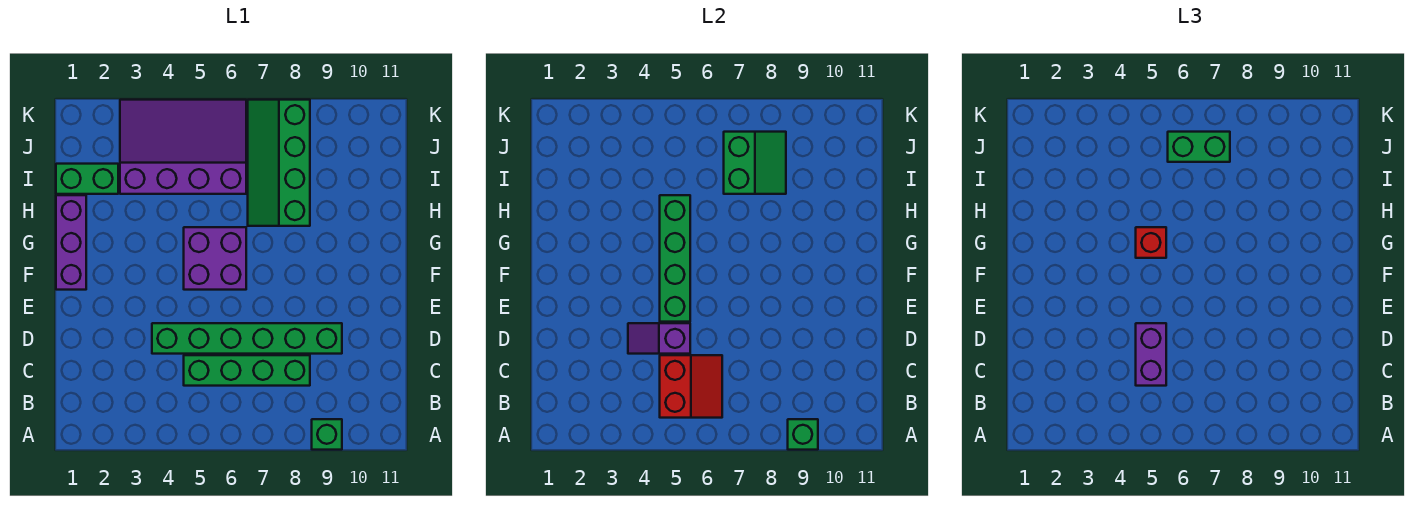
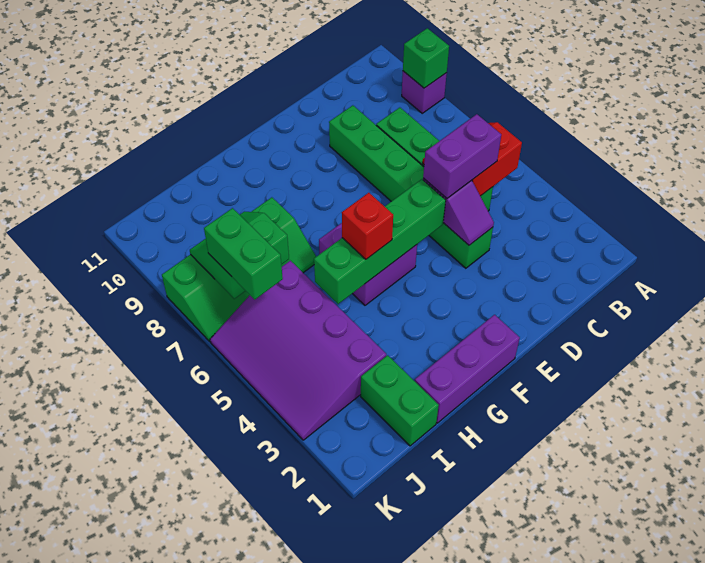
green 1x1 brick [312,419,342,450] -> purple 1x1 brick [402,71,447,113]

